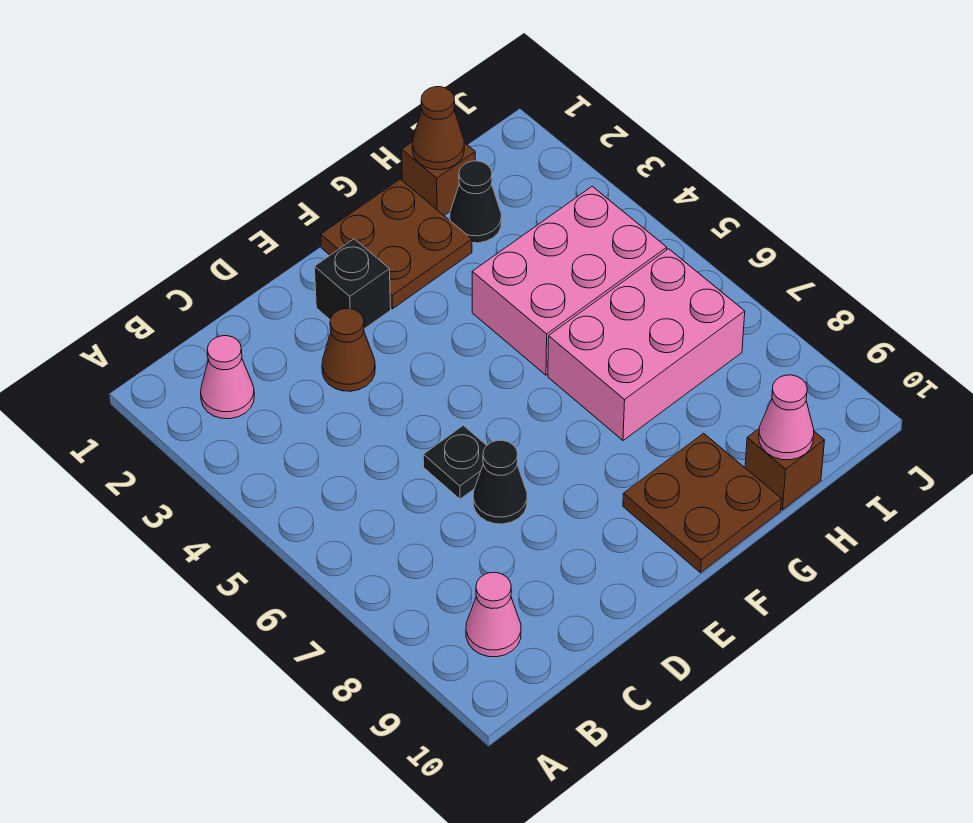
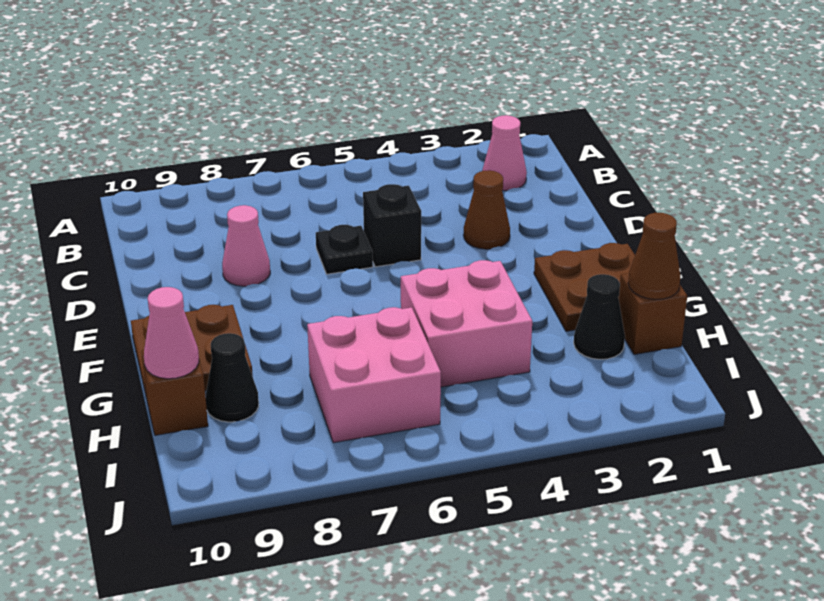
pink 1x1 cone [466,572,521,657] -> pink 1x1 cone moved to [222,205,270,286]
black 1x1 cone [473,440,527,524] -> black 1x1 cone moved to [206,333,259,422]
black 1x1 brick [315,239,391,329] -> black 1x1 brick moved to [363,184,421,267]
pink 2x3 brick [472,186,667,375] -> pink 2x2 brick [401,260,532,387]
pink 2x3 brick [548,249,745,440] -> pink 2x2 brick [307,307,441,443]

